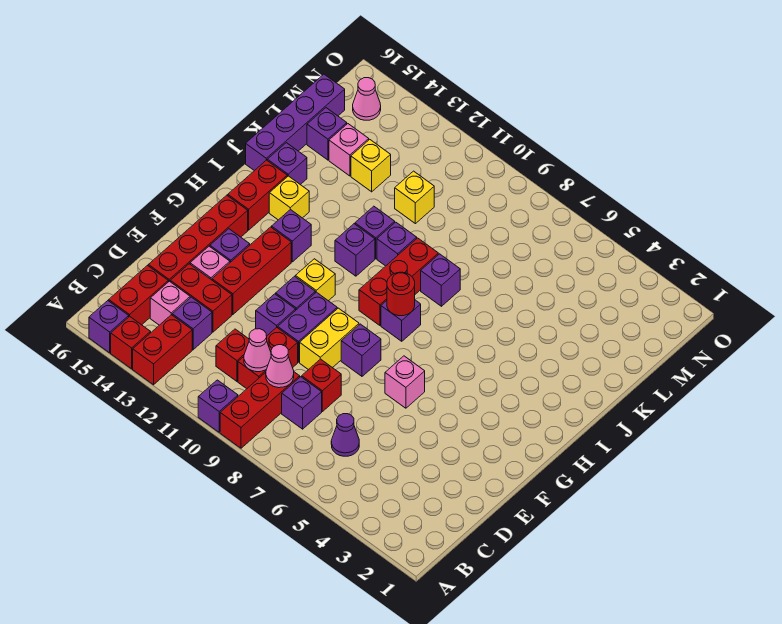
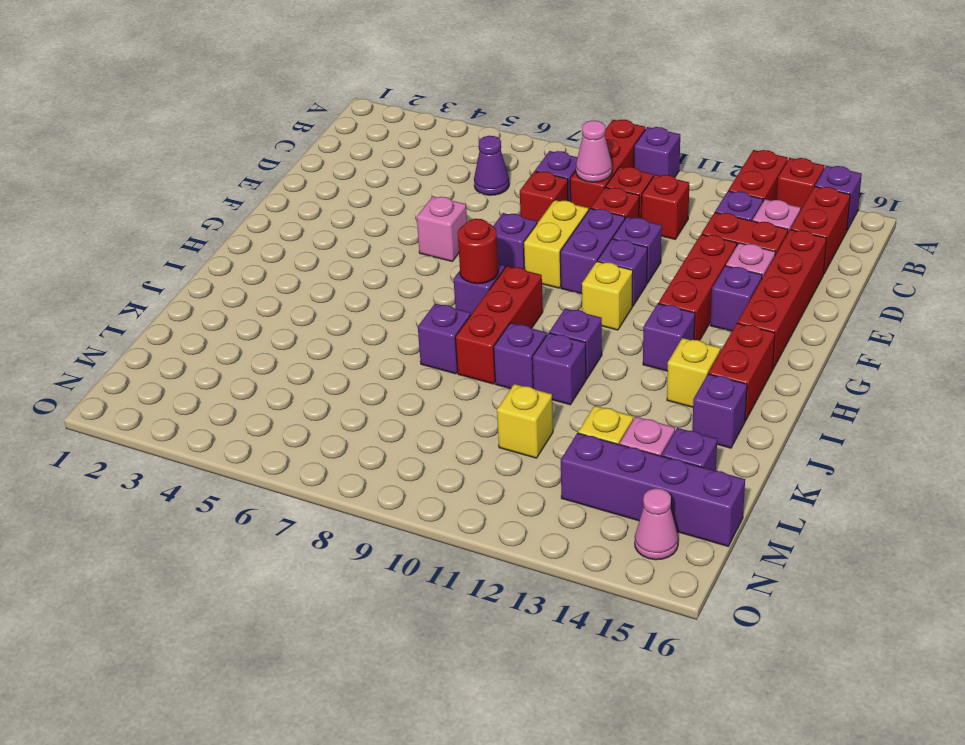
pink 1x1 cone [244,329,271,372] -> none
purple 1x4 brick [246,74,345,171] -> purple 1x4 brick turned to [561,433,745,546]

